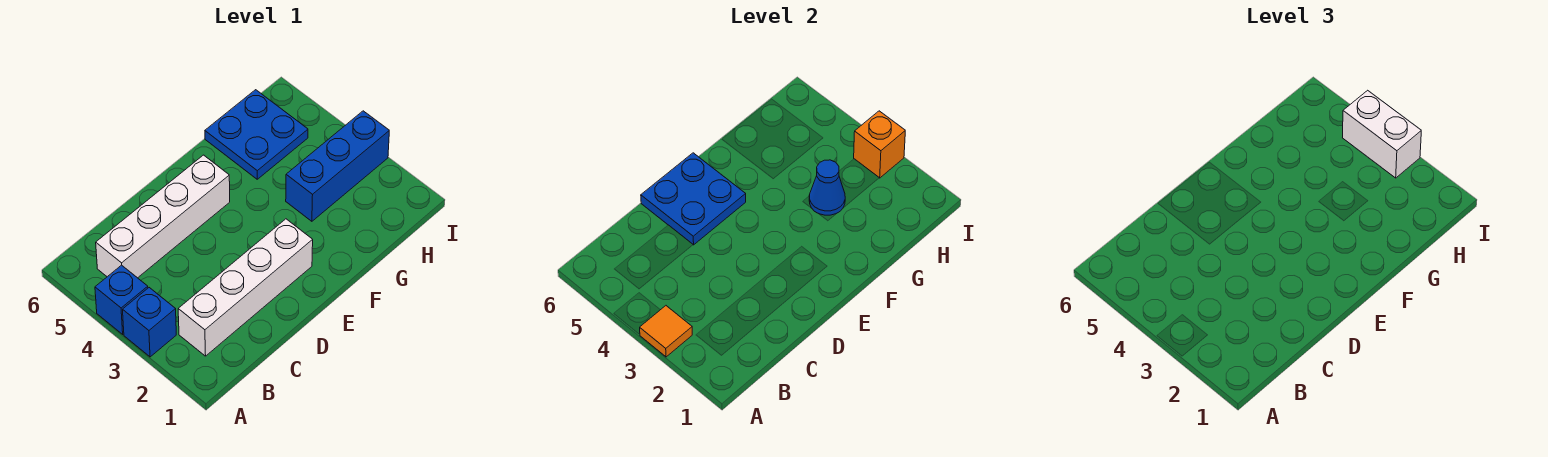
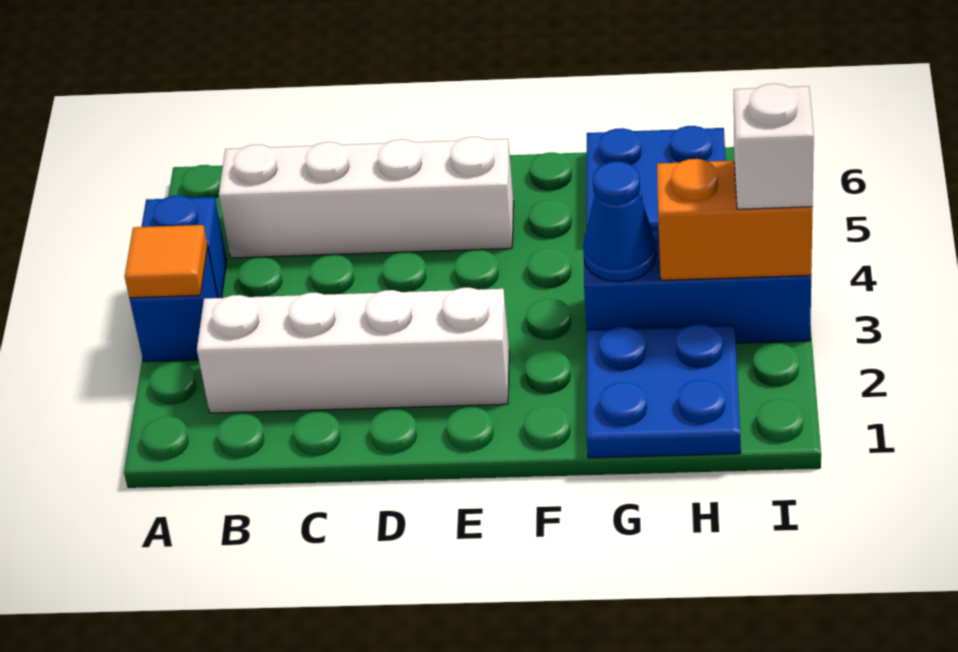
blue 2x2 plate [641,153,746,245] -> blue 2x2 plate moved to [587,324,741,458]
orange 1x1 brick [854,111,905,178] -> orange 1x2 brick [657,159,813,280]
white 1x2 brick [1343,90,1421,178] -> white 1x1 brick [734,84,814,209]

